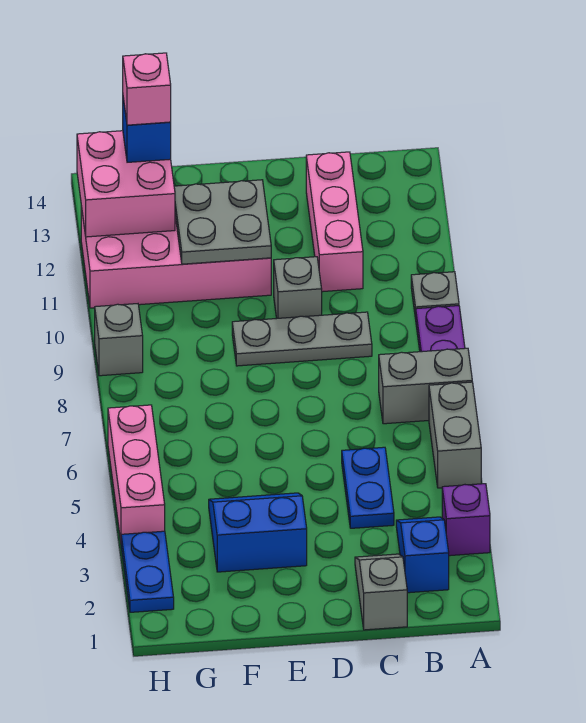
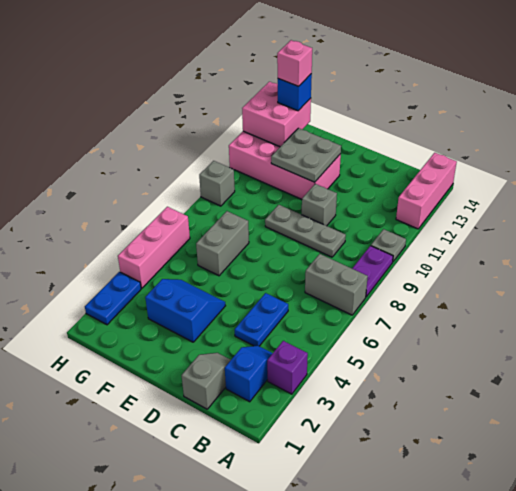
grey 1x2 brick [429,382,481,488] -> grey 1x2 brick moved to [196,211,249,276]
pink 1x3 brick [306,152,363,292] -> pink 1x3 brick moved to [396,153,457,229]

